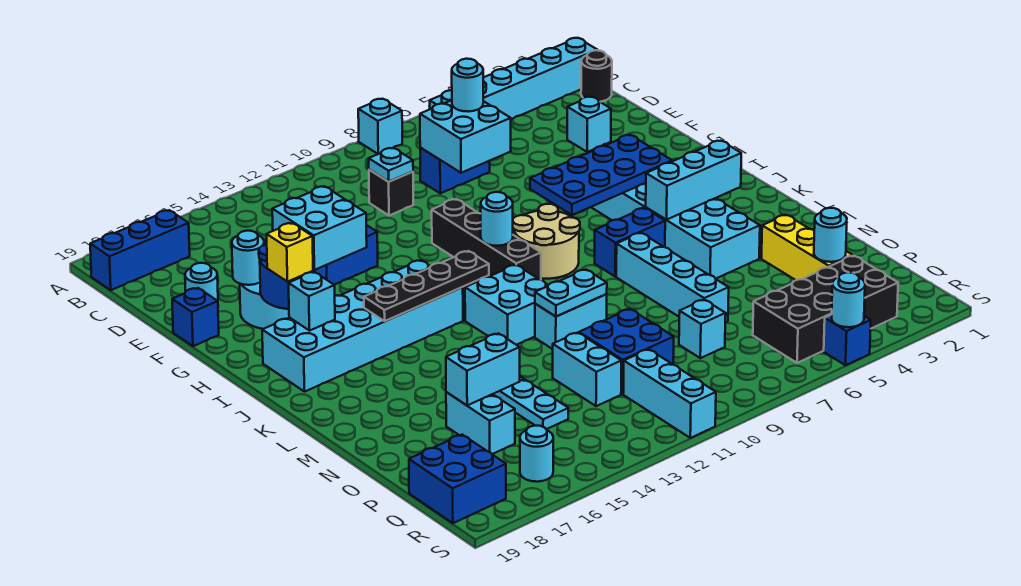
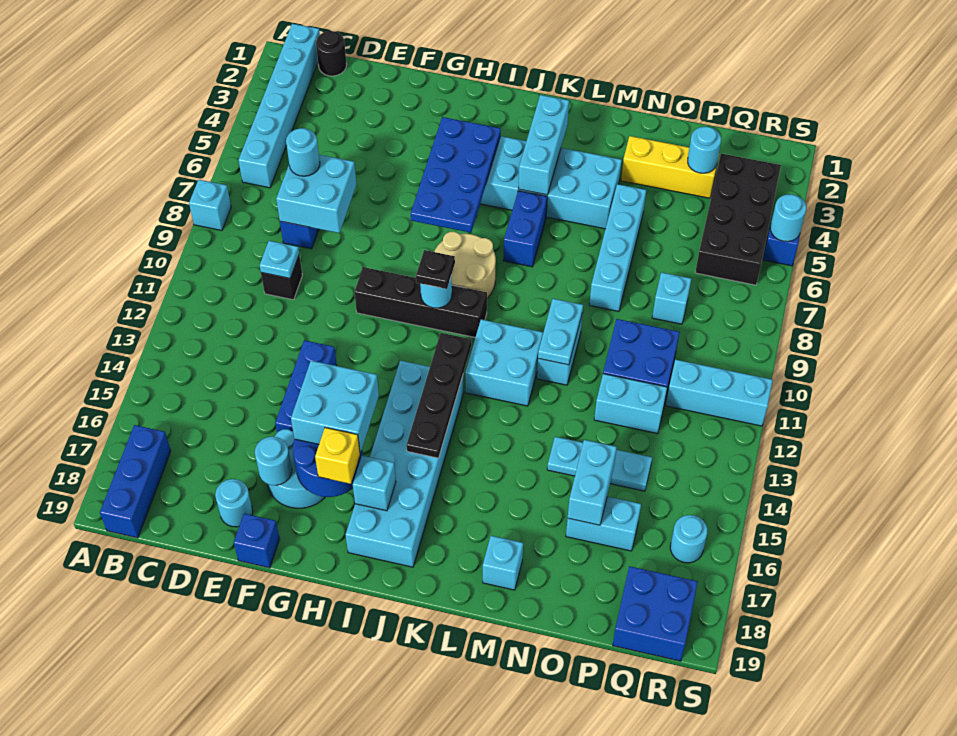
cyan 1x1 brick [567,97,611,152] -> cyan 1x1 brick moved to [483,536,523,590]
none -> black 1x1 plate [416,250,455,289]
cyan 1x4 brick [616,233,729,322] -> cyan 1x4 brick turned to [589,184,646,311]

